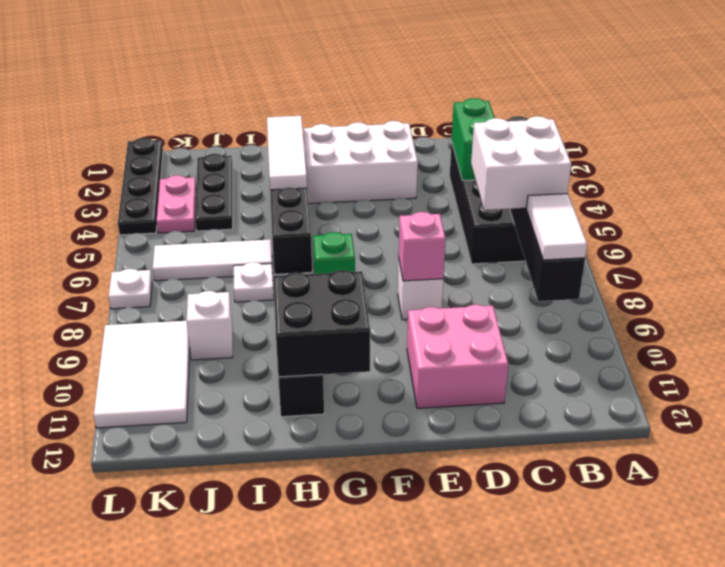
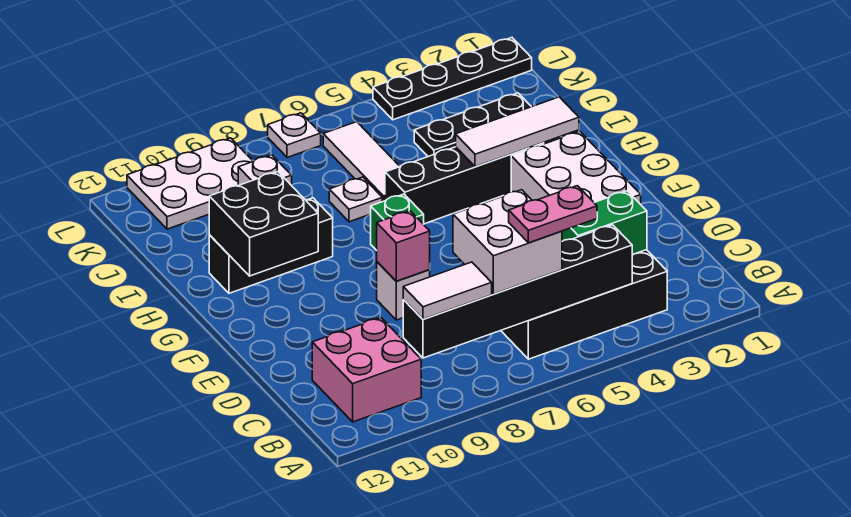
pink 2x2 brick [407,305,509,408] -> pink 2x2 brick moved to [312,318,421,422]
pink 1x2 plate [156,175,196,233] -> pink 1x2 plate moved to [509,186,597,243]
white 2x3 tile [94,321,190,428] -> white 2x3 plate [127,138,253,229]

